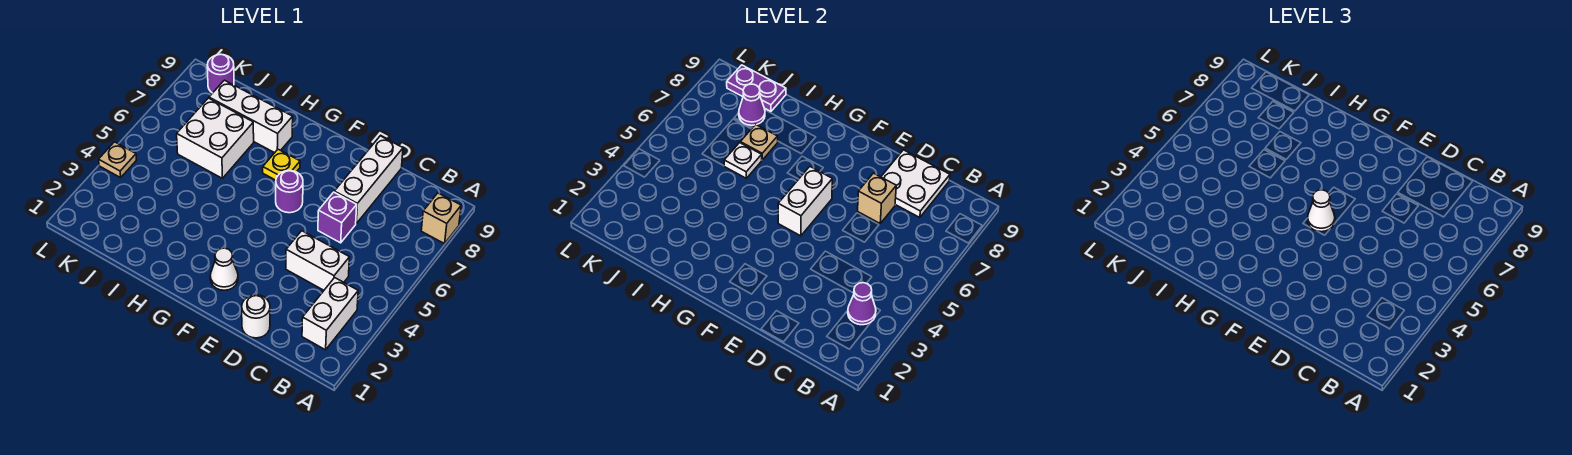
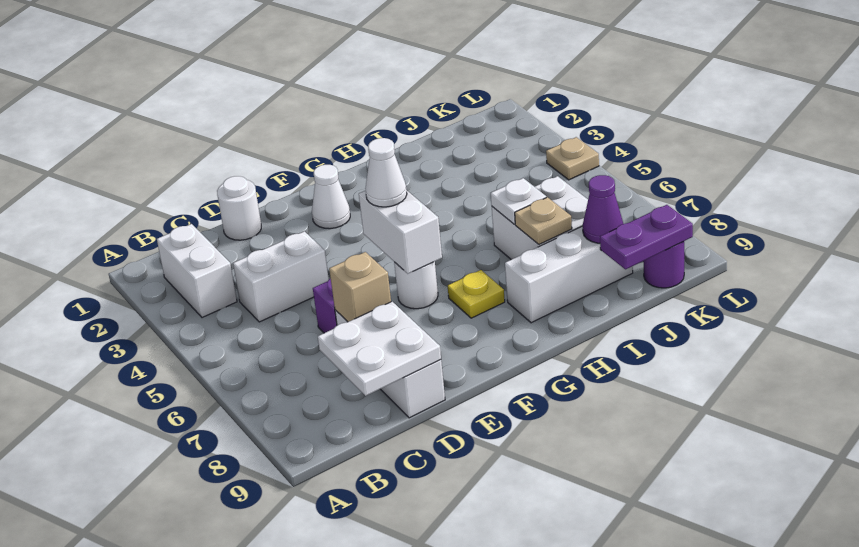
tan 1x1 brick [421,193,461,244] -> none
purple 1x1 cone [848,283,876,325] -> none
purple 1x1 round brick [276,171,303,213] -> white 1x1 round brick [394,262,438,309]

